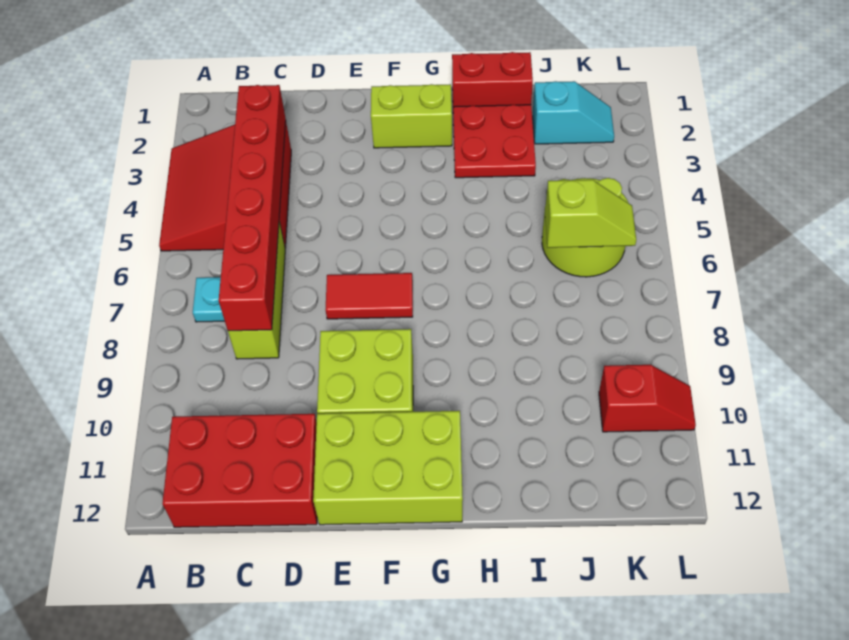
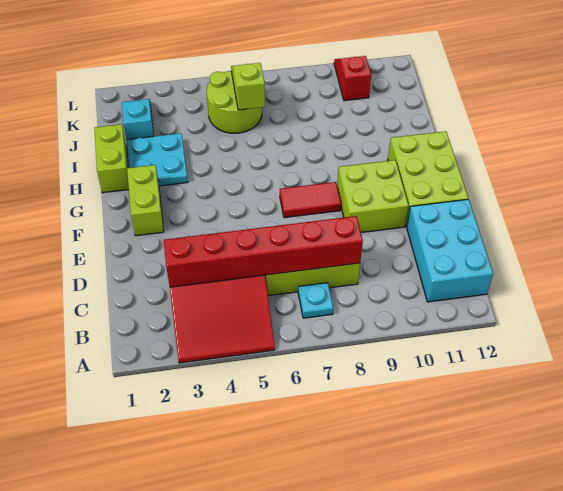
red 2x3 brick [162,414,317,527] -> cyan 2x3 brick [407,199,493,302]
red 1x2 tile [325,273,413,319] -> red 1x2 tile turned to [280,182,341,218]
red 1x2 brick [452,52,533,107] -> lime 1x2 brick [94,124,129,193]
red 2x2 plate [453,105,536,178] -> cyan 2x2 plate [126,133,188,186]

